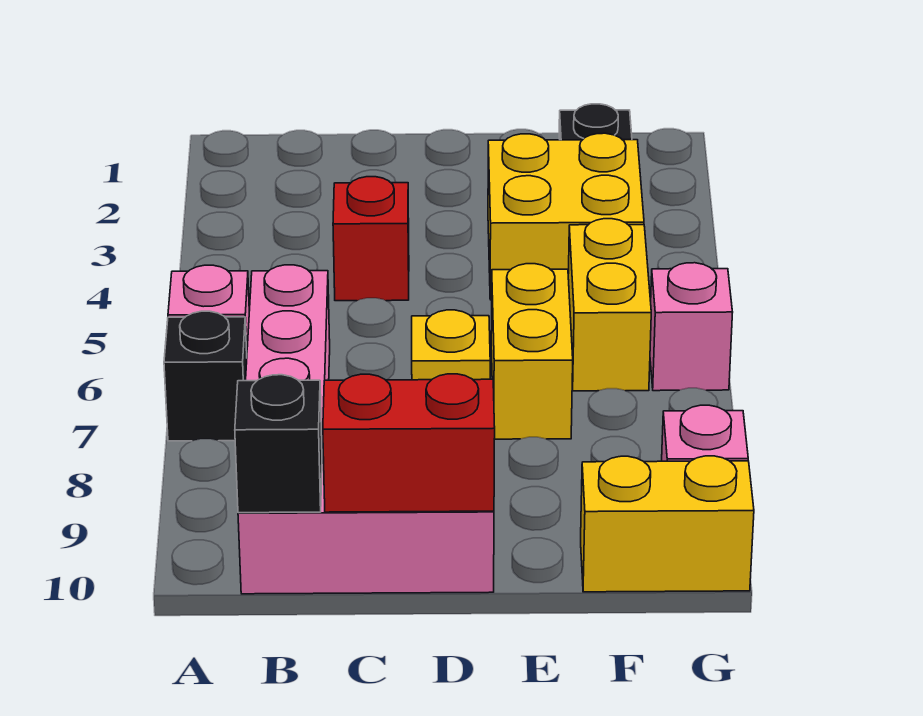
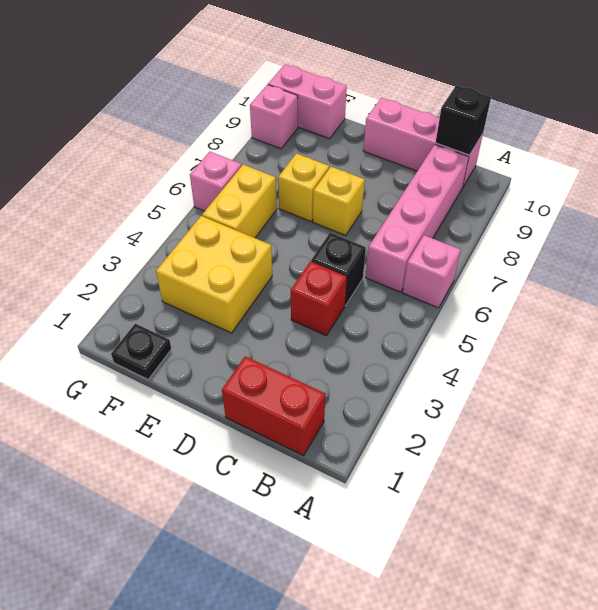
black 1x1 brick [164,311,247,441] -> black 1x1 brick moved to [311,233,366,306]
red 1x2 brick [323,374,495,512] -> red 1x2 brick moved to [222,356,325,456]
yellow 1x2 brick [491,264,573,439] -> yellow 1x1 brick [278,153,329,221]
yellow 1x2 brick [581,456,754,592] -> pink 1x2 brick [268,64,347,139]

